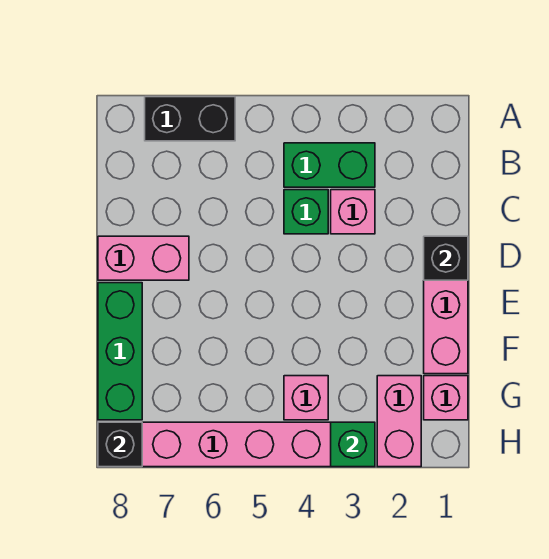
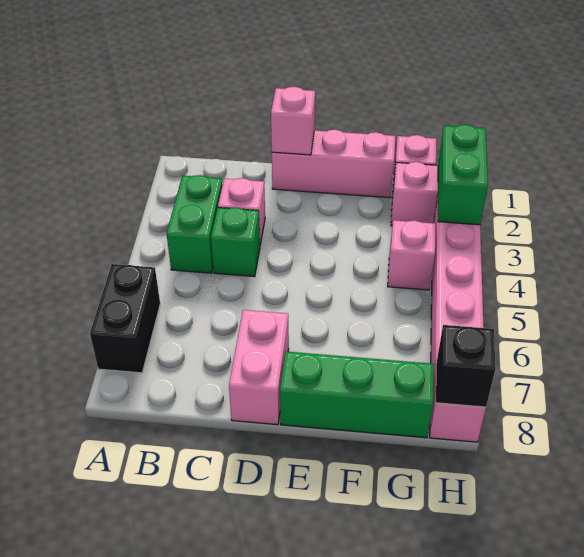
black 1x1 brick [424,236,468,280] -> pink 1x1 brick [271,87,315,155]
green 1x1 brick [331,422,375,467] -> green 1x2 brick [438,124,488,225]

